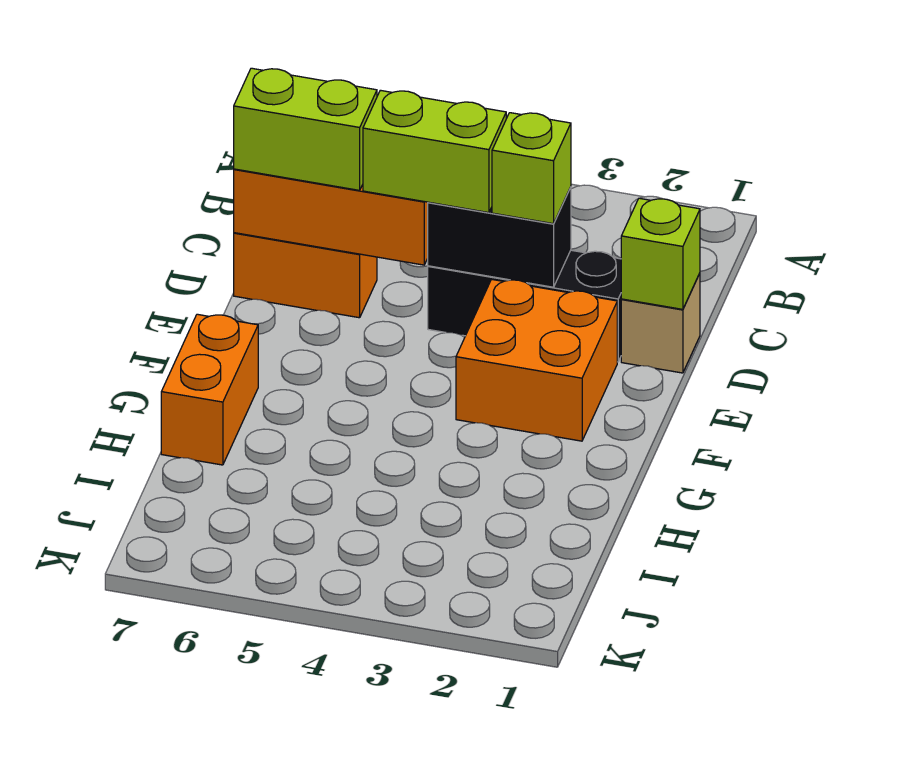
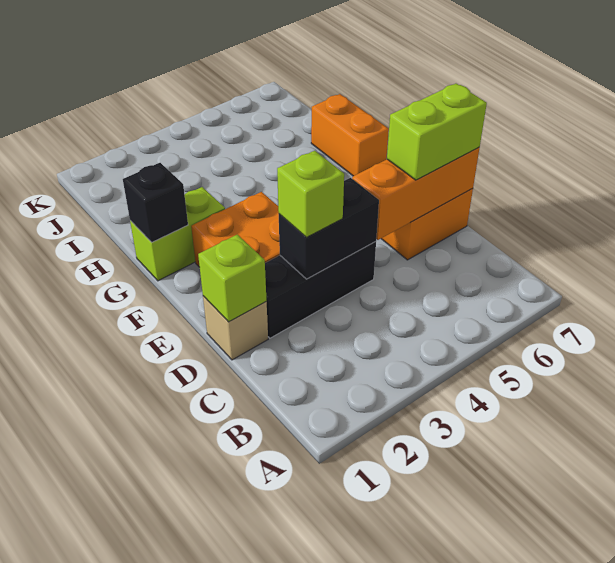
lime 1x2 brick [363,90,506,213] -> lime 1x2 brick moved to [130,187,225,281]
none -> black 1x1 brick [123,163,188,242]

